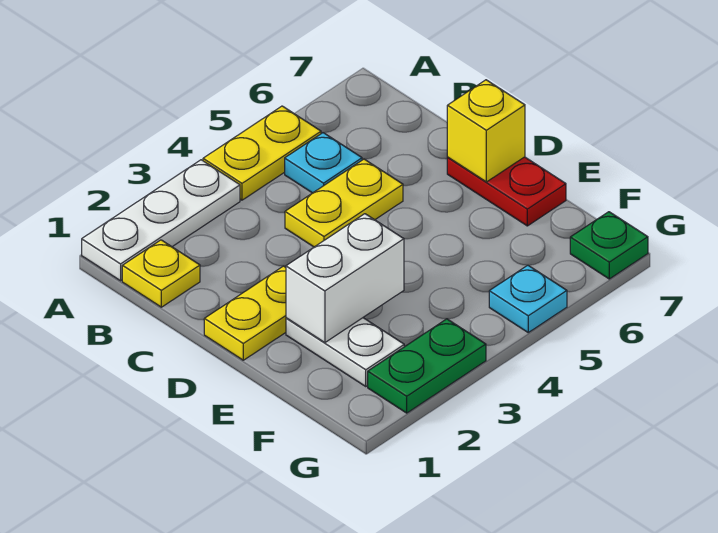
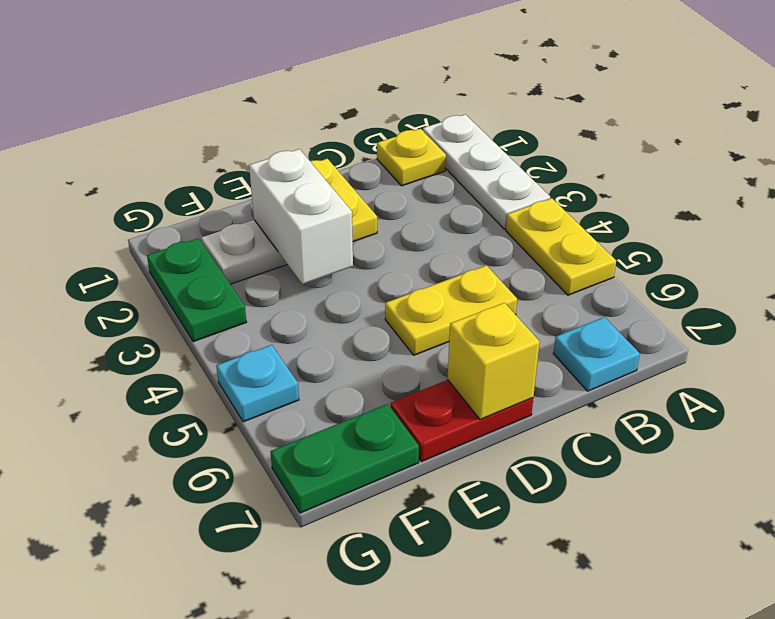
cyan 1x1 plate [285,133,362,193] -> cyan 1x1 plate moved to [553,317,640,391]
yellow 1x2 plate [285,159,403,247] -> yellow 1x2 plate turned to [385,265,517,355]
green 1x1 plate [570,212,648,279] -> green 1x2 plate [271,404,419,513]

